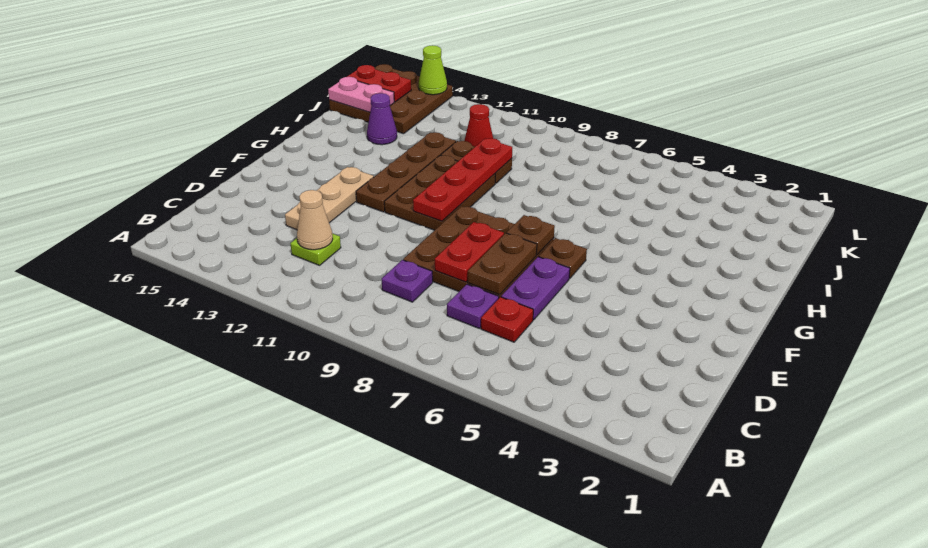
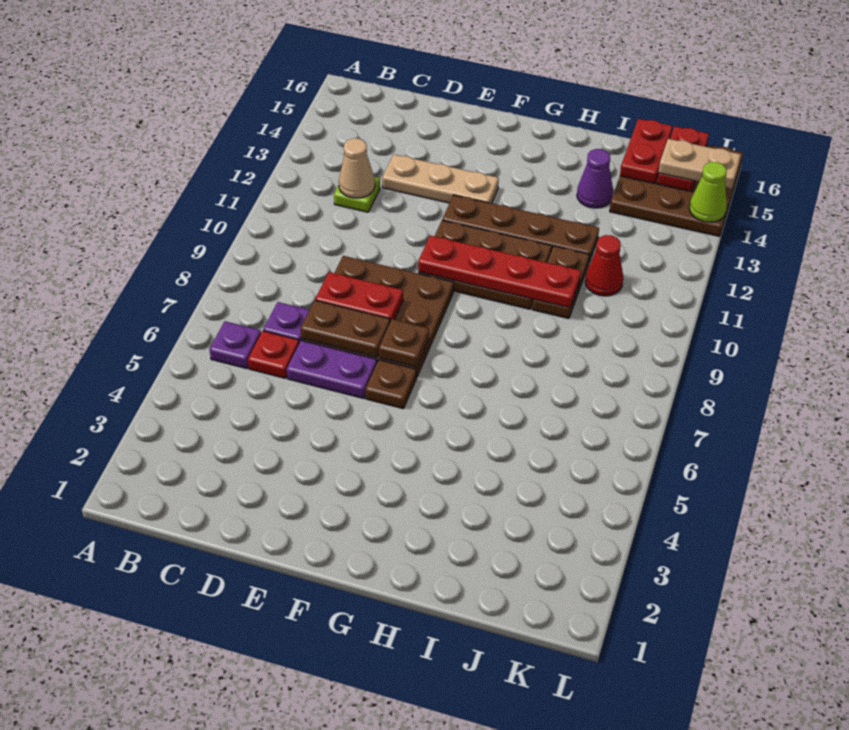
purple 1x1 plate [382,260,433,302] -> purple 1x1 plate moved to [209,321,261,369]
pink 1x2 plate [328,77,394,112] -> red 1x2 plate [620,119,672,184]
none -> tan 1x2 plate [658,139,741,189]

